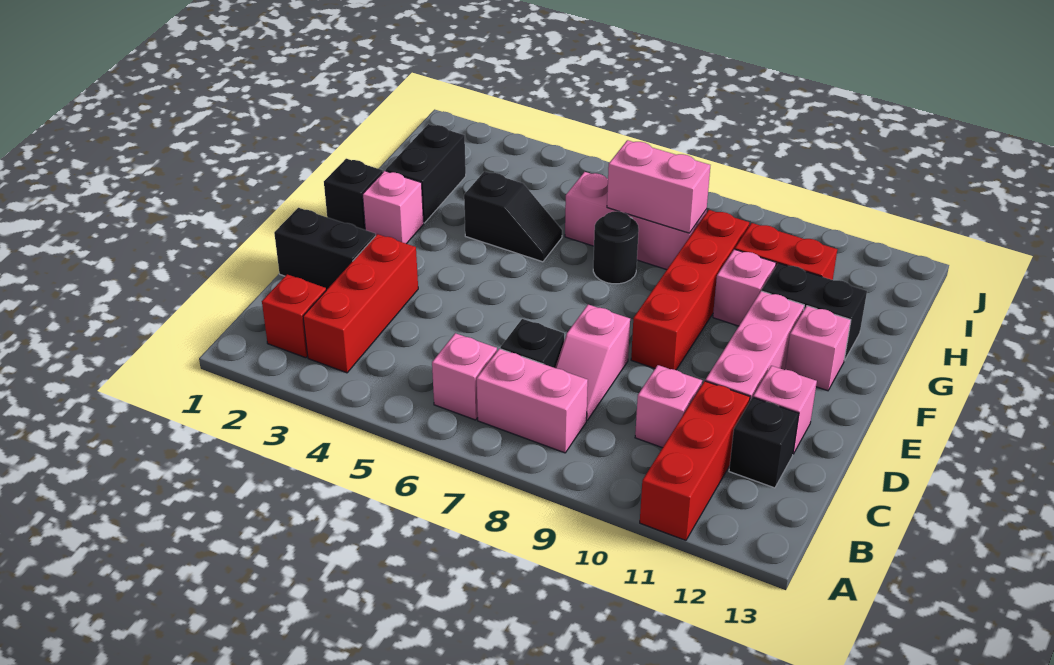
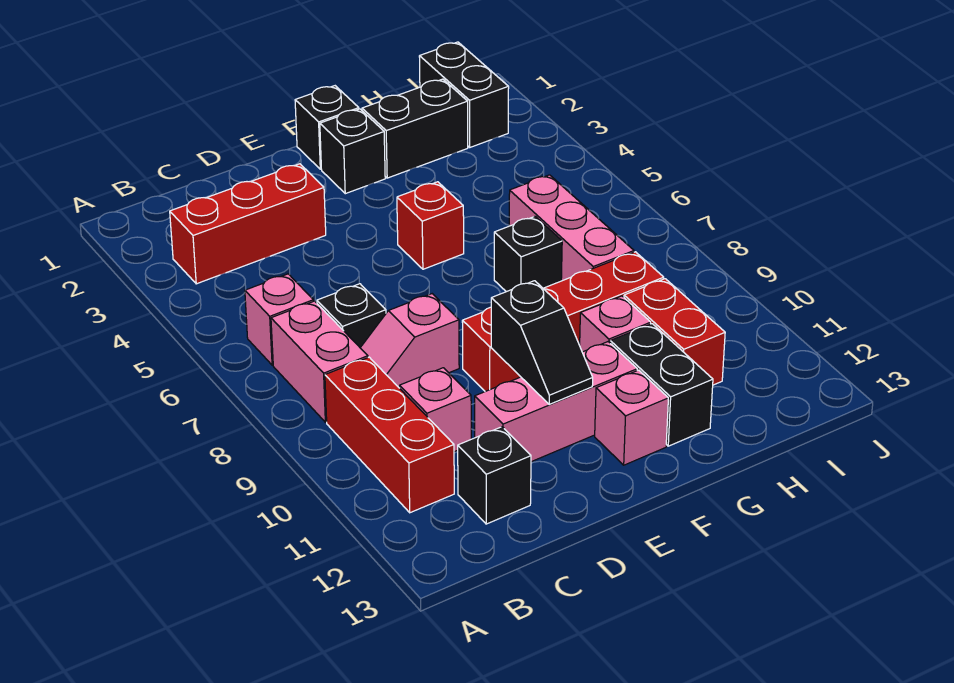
red 1x3 brick [640,381,750,540] -> red 1x3 brick turned to [325,357,454,513]
red 1x1 brick [262,274,326,358] -> red 1x1 brick moved to [397,182,464,269]
black 1x2 brick [274,208,376,290] -> black 1x2 brick moved to [419,42,509,147]
pink 1x1 brick [753,366,817,454] -> none
pink 1x1 brick [362,171,424,244] -> black 1x1 brick [320,109,385,194]
black 1x2 slope [464,171,562,262] -> black 1x2 slope moved to [491,281,593,405]
black 1x1 round brick [593,211,639,284] -> black 1x1 brick [494,216,562,292]
pink 1x2 brick [607,140,710,233] -> none

